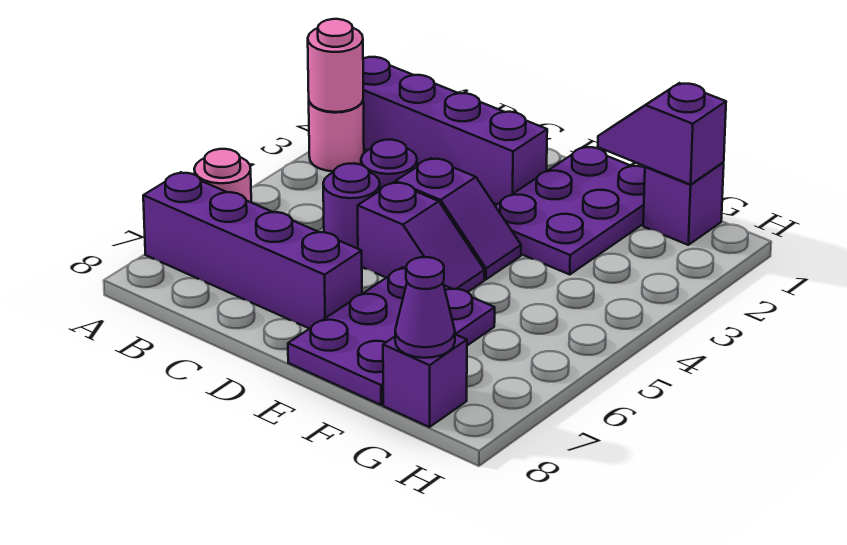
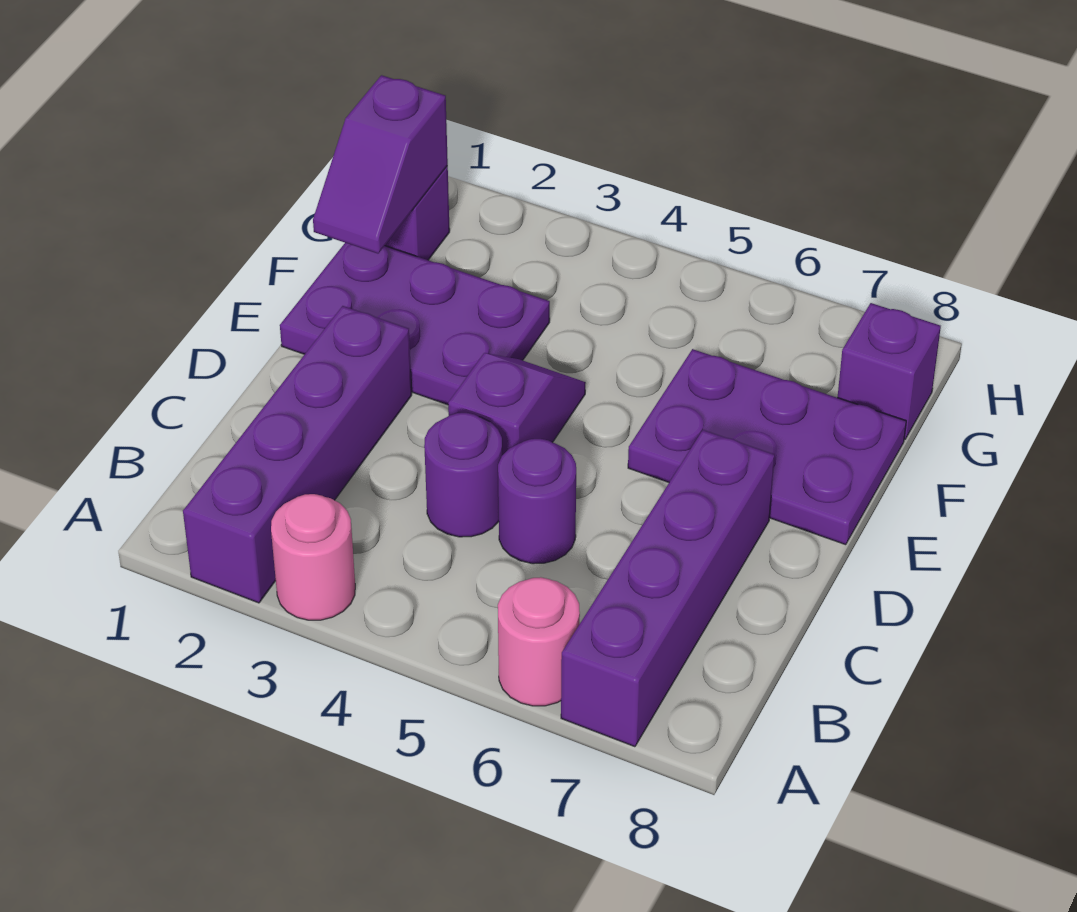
pink 1x1 round brick [308,19,363,112] -> none
purple 1x2 slope [358,182,484,292] -> none
purple 1x1 cone [395,257,455,358] -> none

